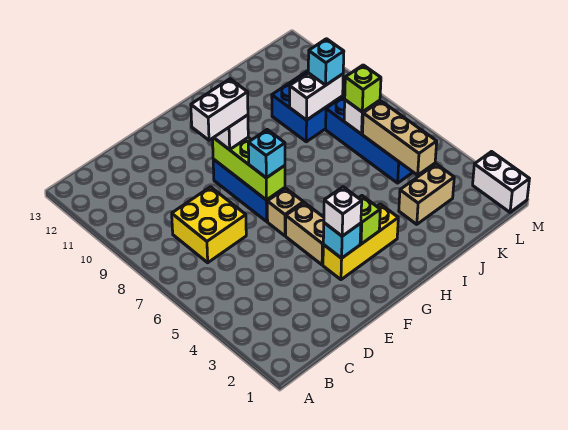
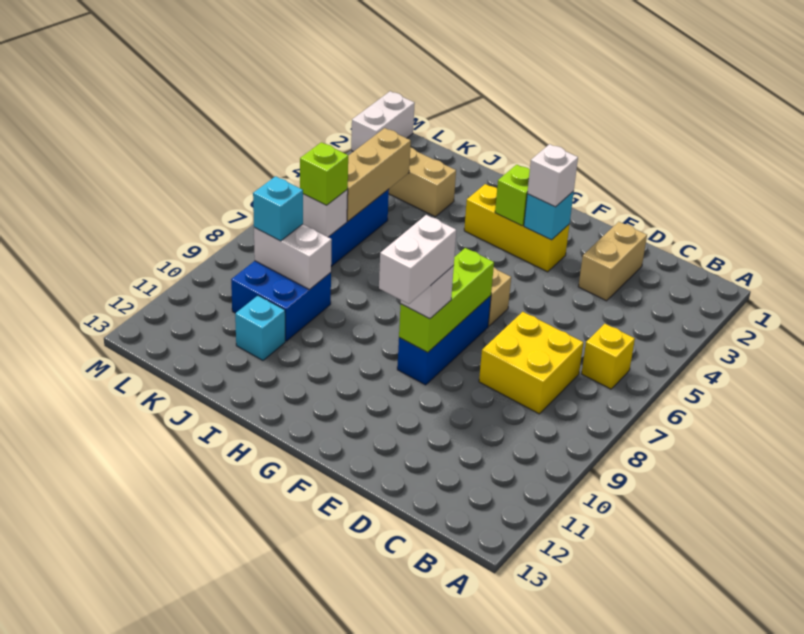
none -> yellow 1x1 brick [581,324,635,389]
white 1x2 brick [191,79,248,140] -> white 1x2 brick turned to [379,215,456,304]
tan 1x2 brick [286,203,324,265] -> tan 1x2 brick moved to [578,222,647,301]
cyan 1x1 brick [248,130,285,178] -> cyan 1x1 brick moved to [235,296,285,360]

